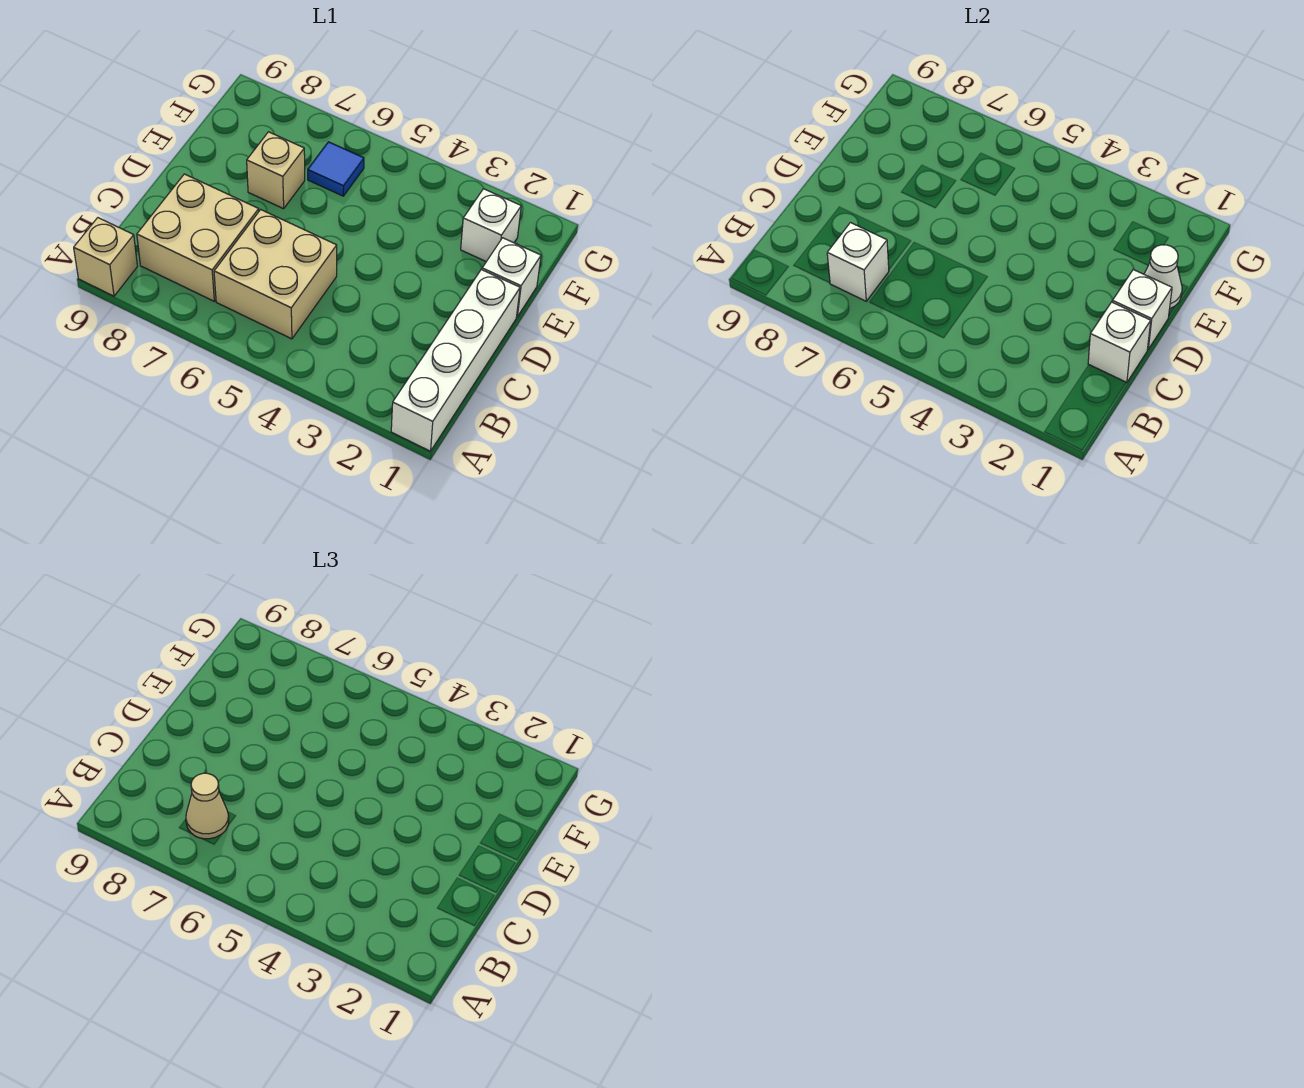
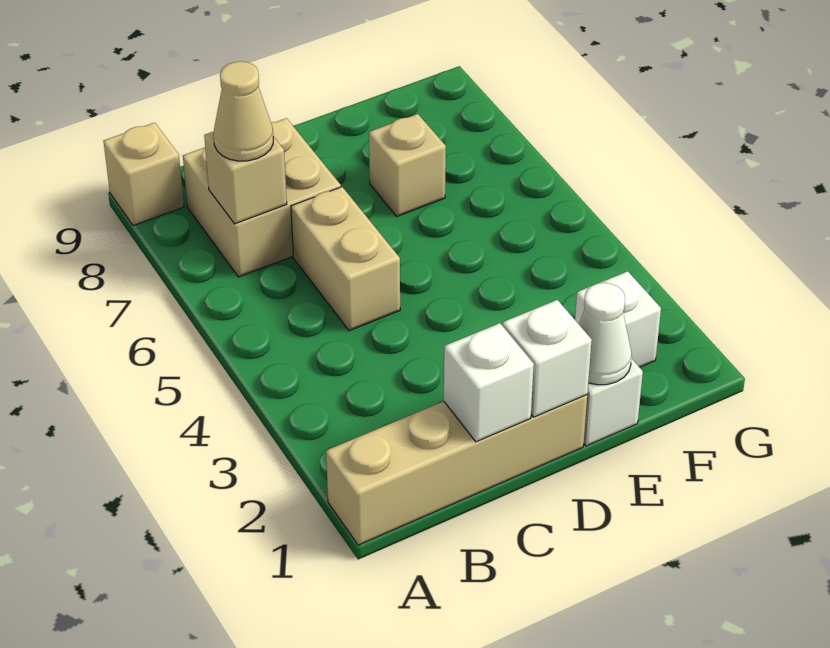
white 1x4 brick [391,270,520,451] -> tan 1x4 brick [326,395,587,545]
tan 2x2 brick [214,210,337,339] -> tan 1x2 brick [291,187,400,331]
white 1x1 brick [827,223,889,301] -> tan 1x1 brick [204,131,287,224]
blue 1x1 tile [308,142,364,196] -> none

